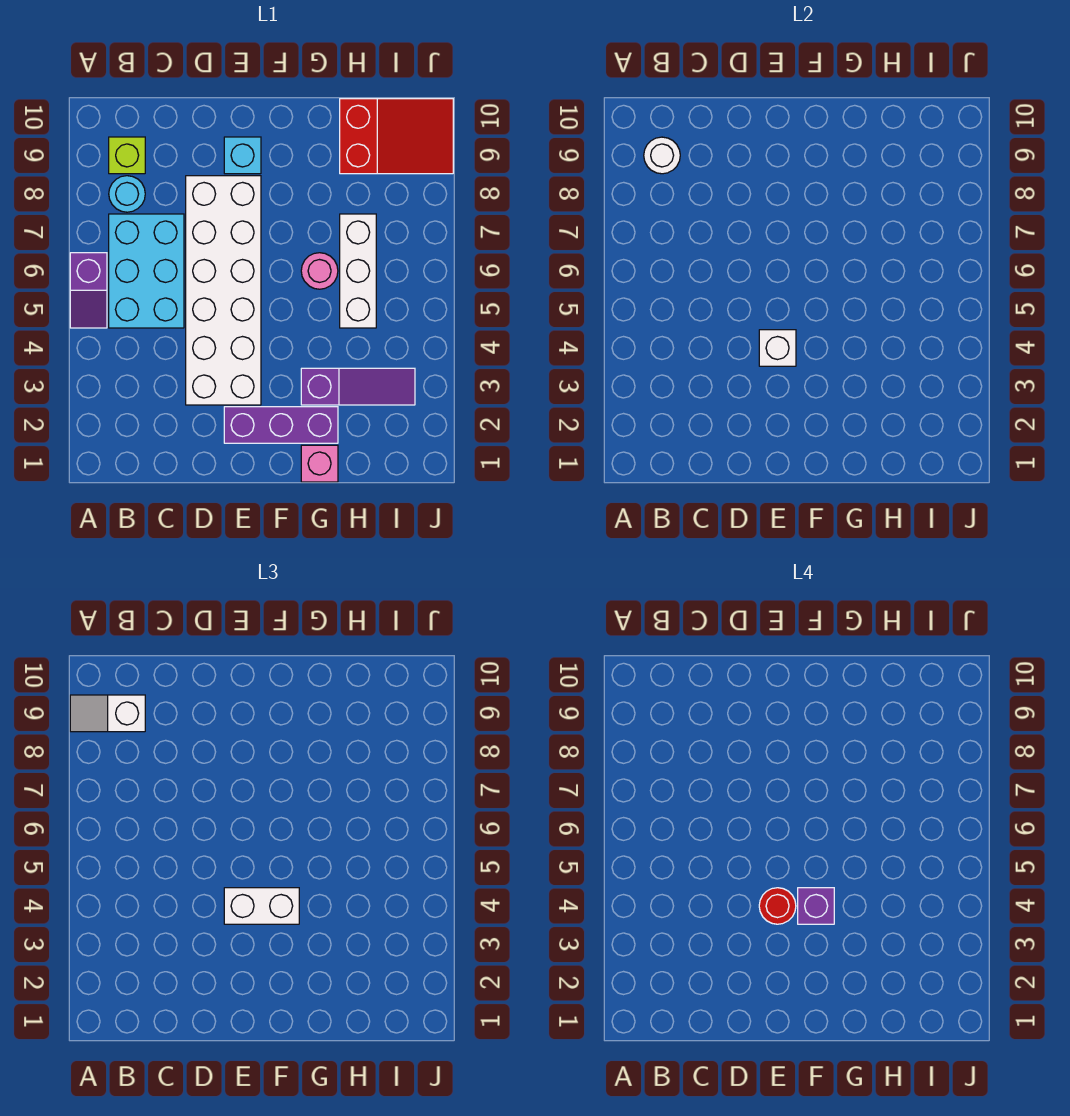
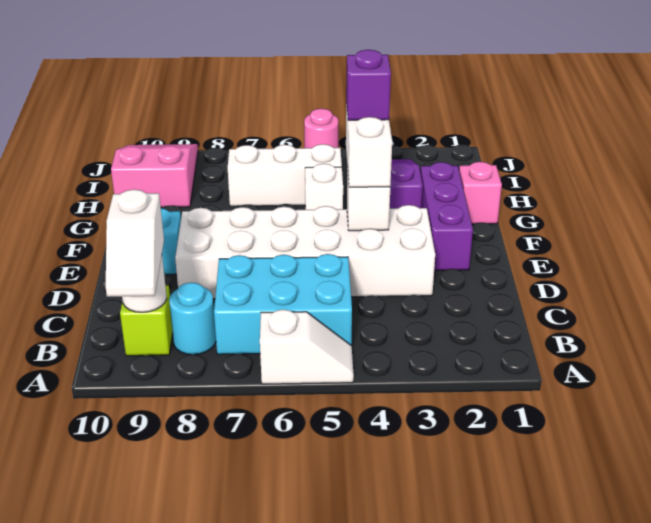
purple 1x2 slope [70,253,107,328] -> white 1x2 slope [260,309,354,384]
red 1x1 round brick [759,888,796,924] -> none
none -> white 1x1 brick [305,164,343,210]
pink 1x1 round brick [301,253,338,289] -> pink 1x1 round brick moved to [304,109,338,148]
red 2x3 slope [340,99,453,174] -> pink 2x3 slope [111,144,198,207]

